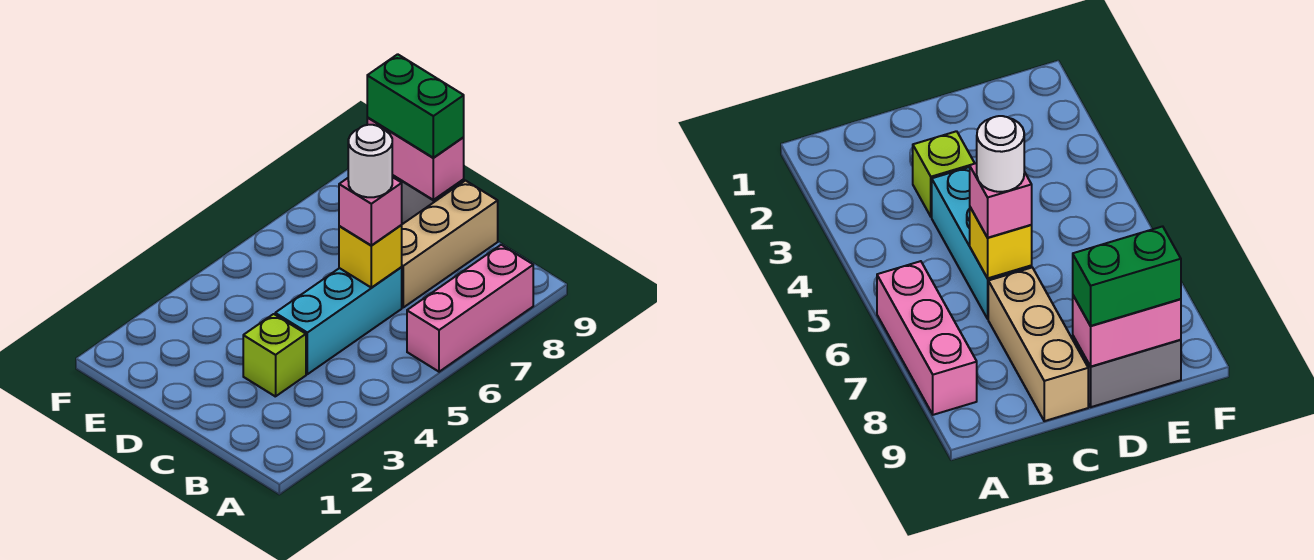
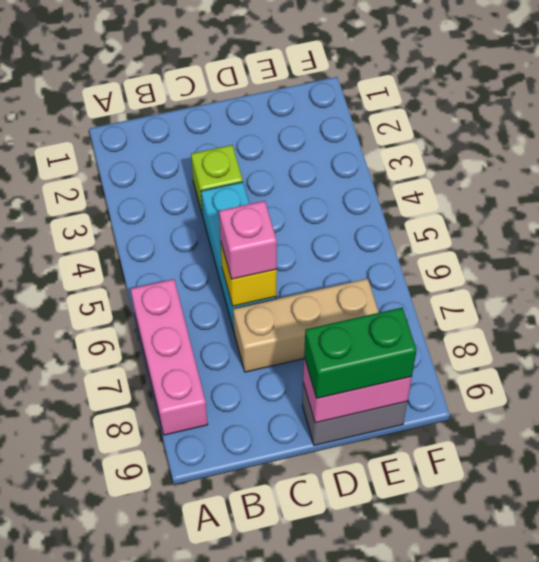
white 1x1 round brick [348,125,392,197] -> none
tan 1x3 brick [402,181,498,307] -> tan 1x3 brick turned to [233,279,379,372]

